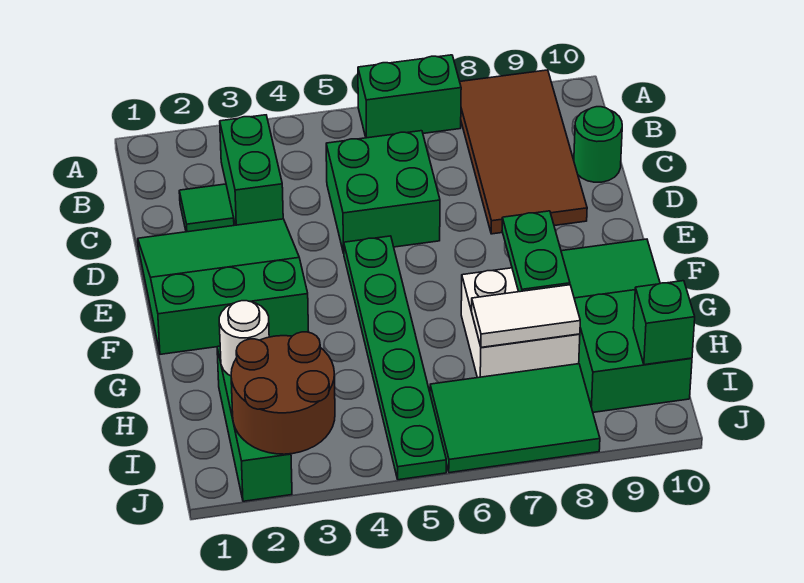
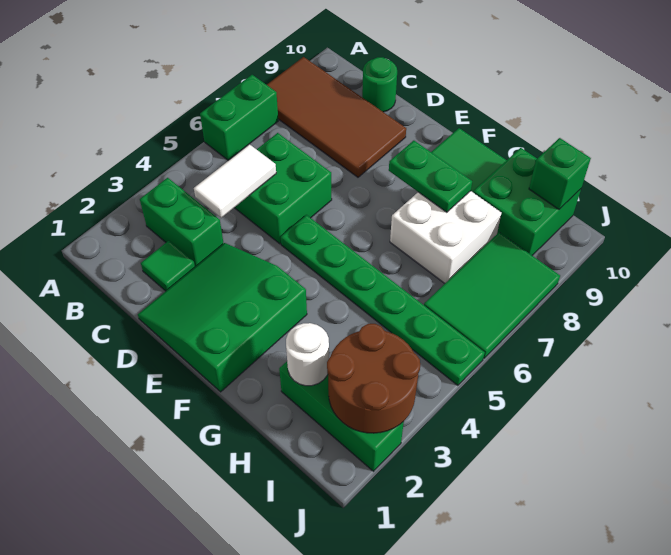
white 1x2 tile [472,285,580,347] -> white 1x2 tile moved to [194,144,276,218]

